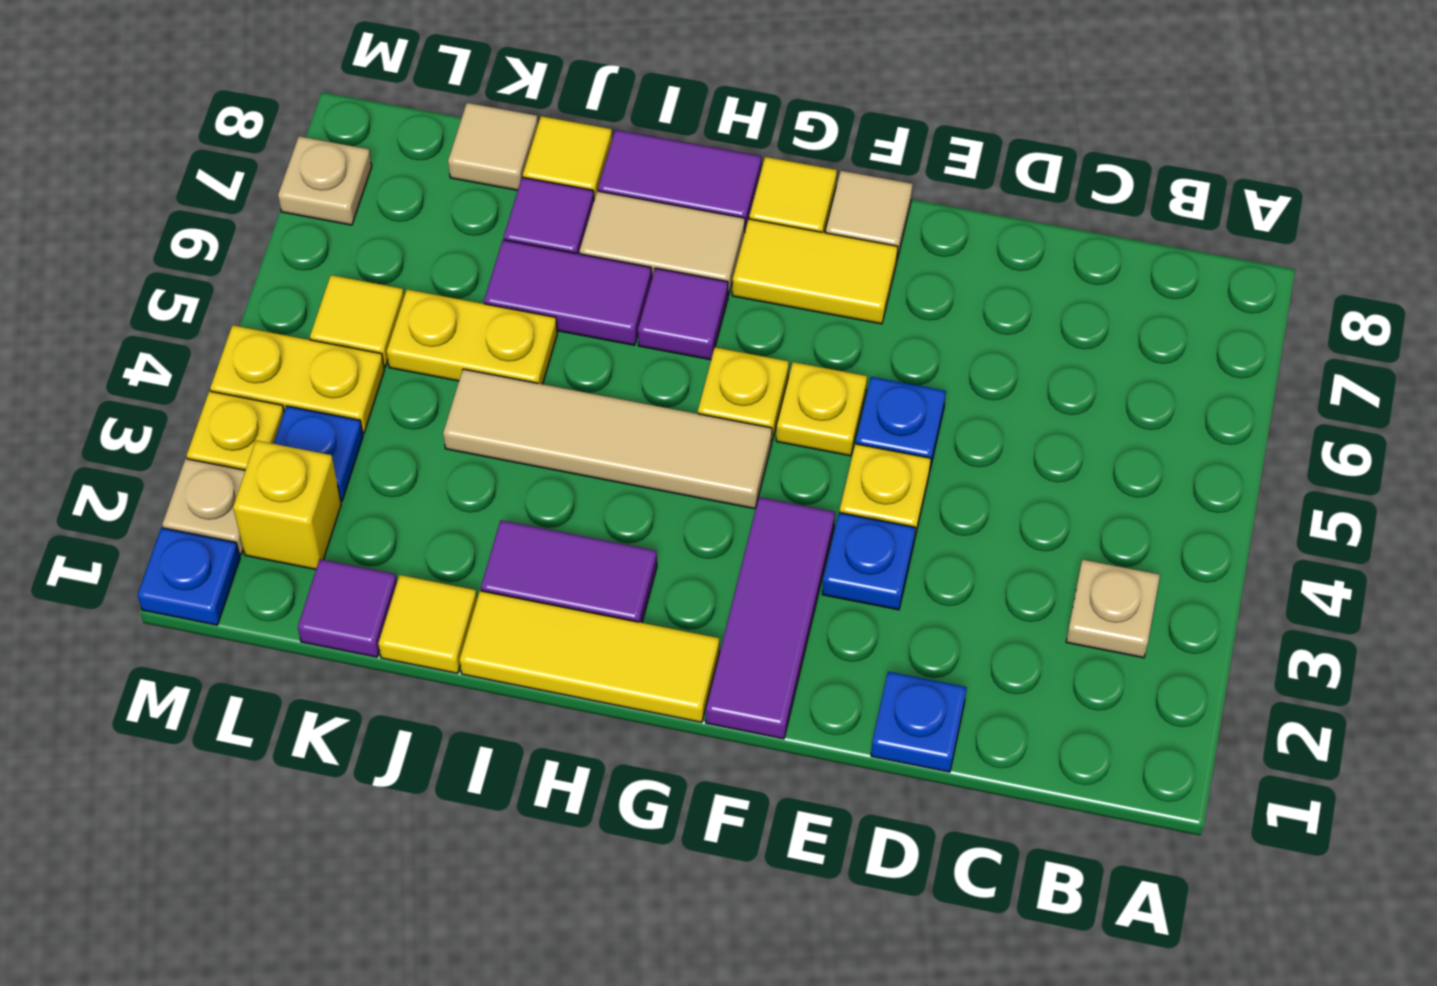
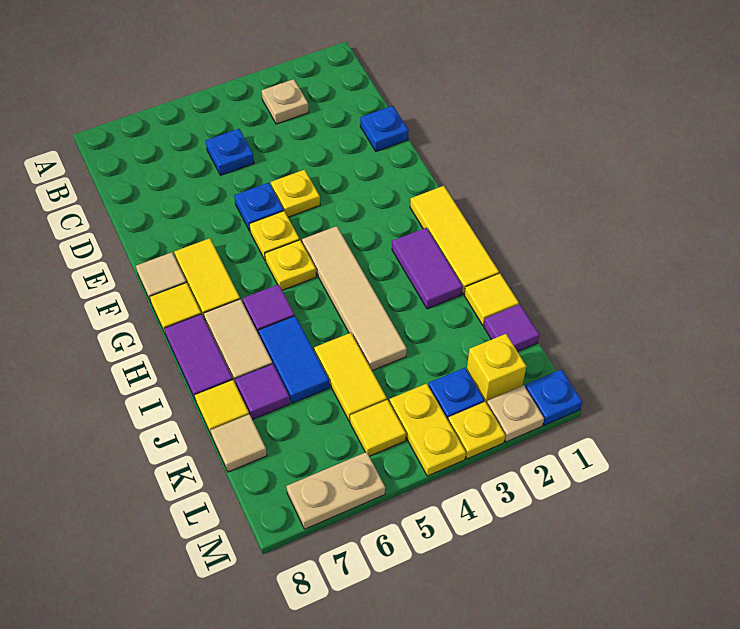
blue 1x1 plate [822,513,916,610] -> blue 1x1 plate moved to [206,129,254,175]
purple 1x3 tile [706,497,835,739] -> none
purple 1x2 tile [484,240,652,345] -> blue 1x2 tile [258,316,329,403]
yellow 1x2 plate [387,289,557,384] -> yellow 1x2 tile [314,333,387,421]
tan 1x1 plate [278,136,372,225] -> tan 1x2 plate [286,452,385,529]

